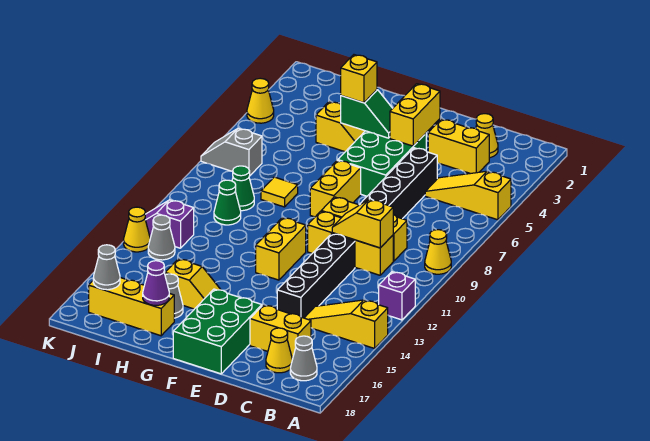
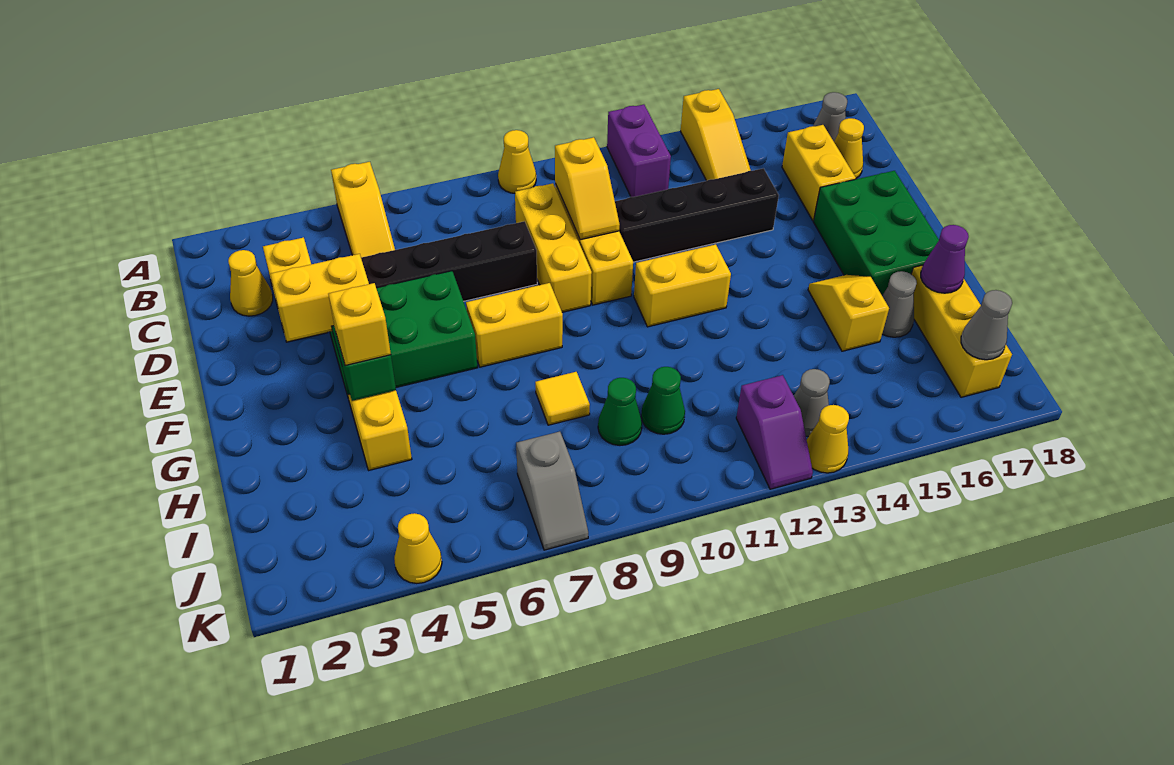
purple 1x1 brick [379,272,415,320] -> purple 1x2 brick [607,104,671,197]
green 2x3 brick [173,289,262,374] -> green 2x3 brick turned to [814,171,939,295]

